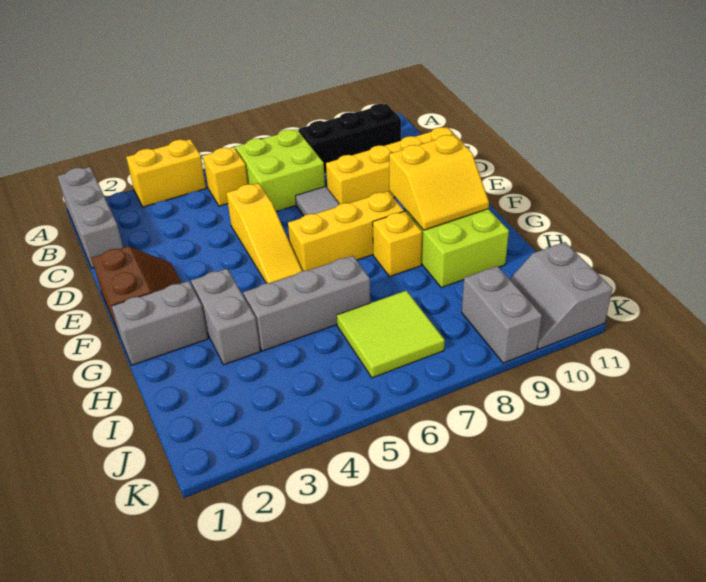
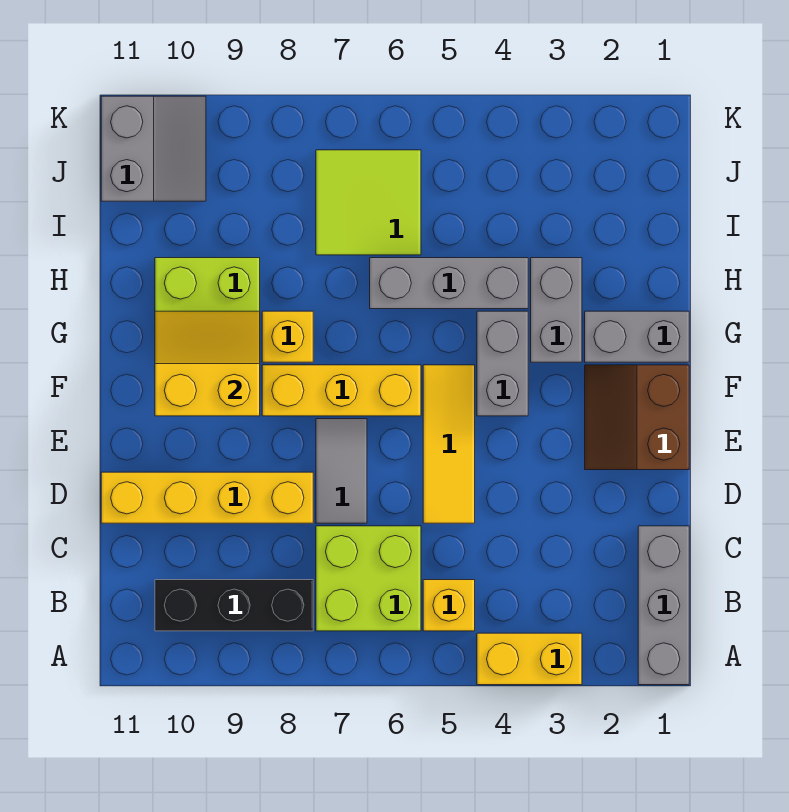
yellow 1x3 slope [226,183,302,283] -> yellow 1x3 tile [423,365,475,523]
grey 1x2 brick [462,266,542,363] -> grey 1x2 brick moved to [477,311,528,416]

